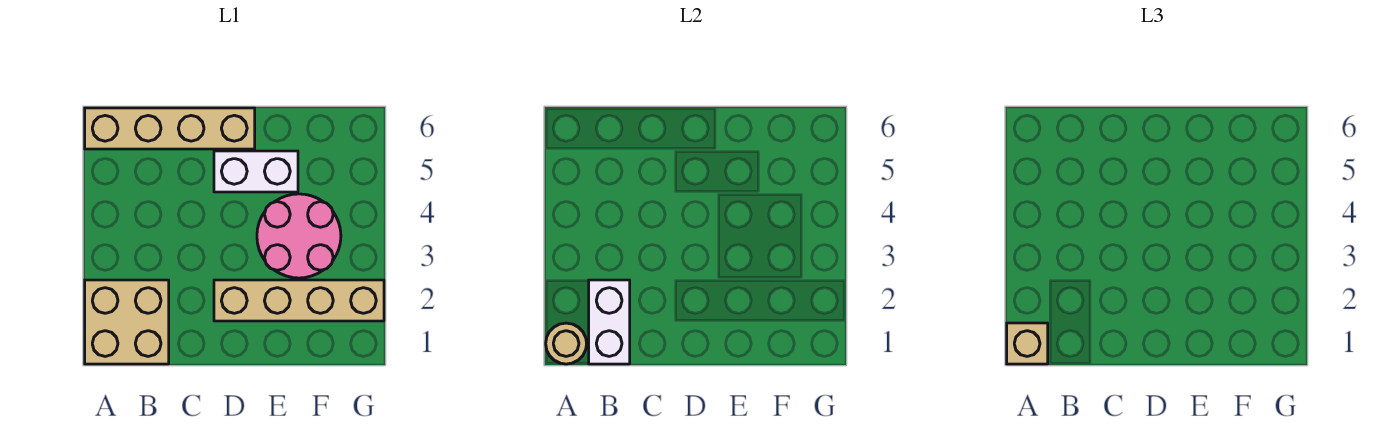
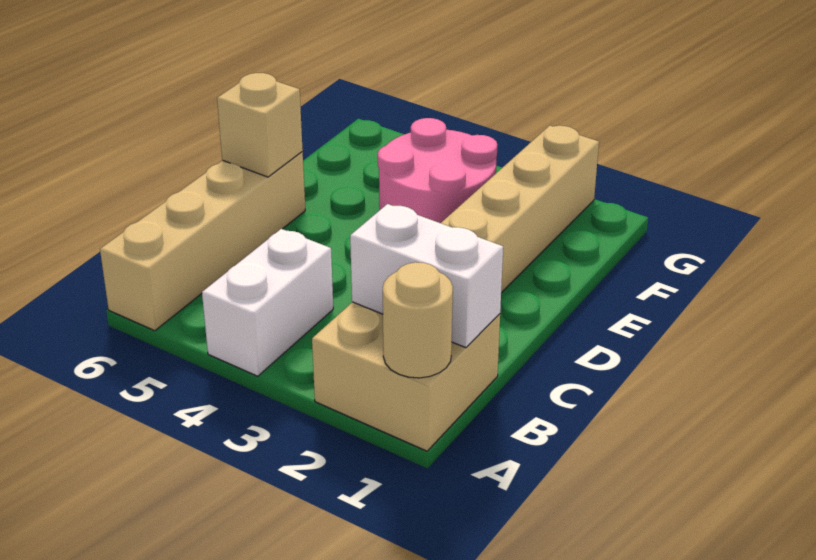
tan 1x1 brick [1007,323,1048,364] -> tan 1x1 brick moved to [217,73,303,177]
white 1x2 brick [214,151,298,192] -> white 1x2 brick moved to [202,229,333,376]

